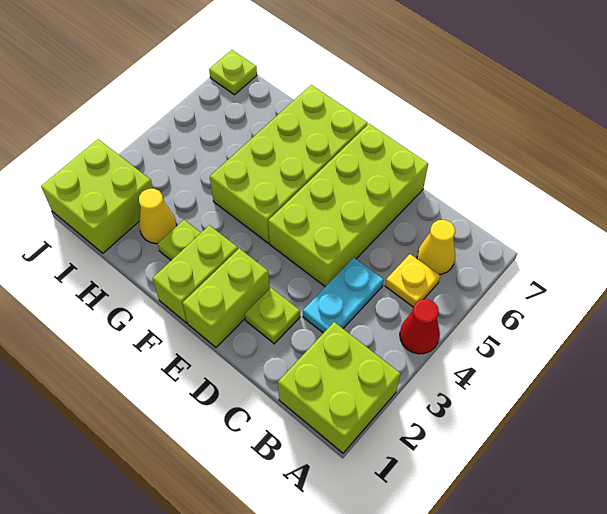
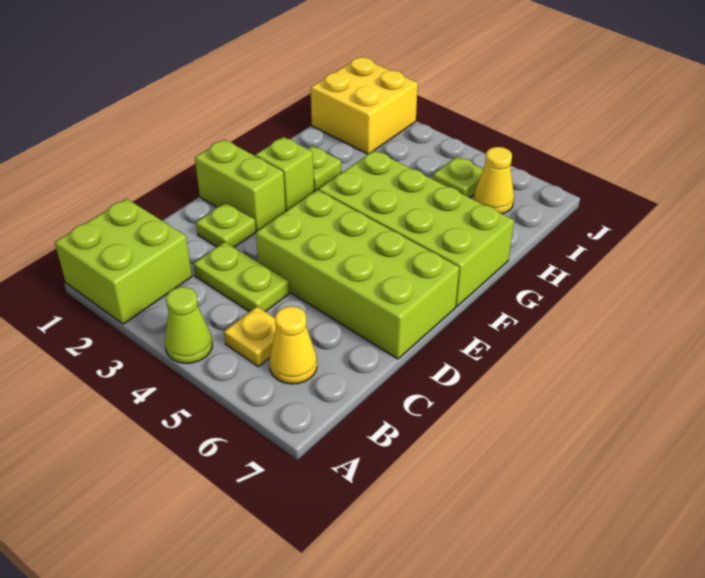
red 1x1 cone [400,299,440,354] -> lime 1x1 cone [165,287,212,363]
cyan 1x2 plate [303,258,384,333] -> lime 1x2 plate [193,242,289,312]
lime 1x2 brick [152,225,238,323] -> lime 1x1 brick [255,137,314,210]
yellow 1x1 cone [139,189,177,244] -> yellow 1x1 cone moved to [474,147,514,214]
lime 2x2 brick [41,139,153,253] -> yellow 2x2 brick [311,57,418,154]
lime 1x1 plate [209,50,257,95] -> lime 1x1 plate moved to [433,156,483,198]

